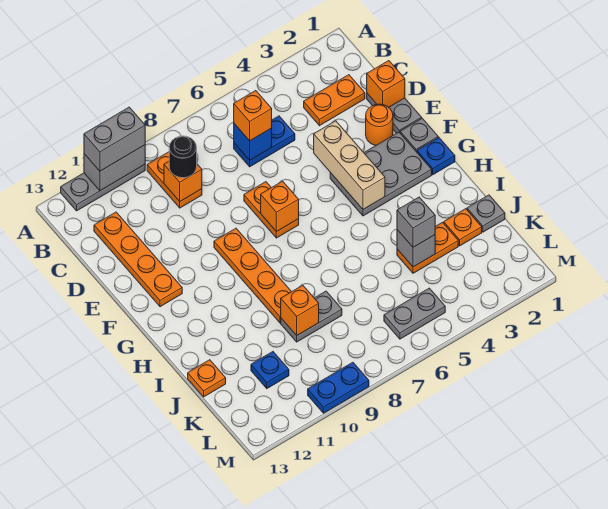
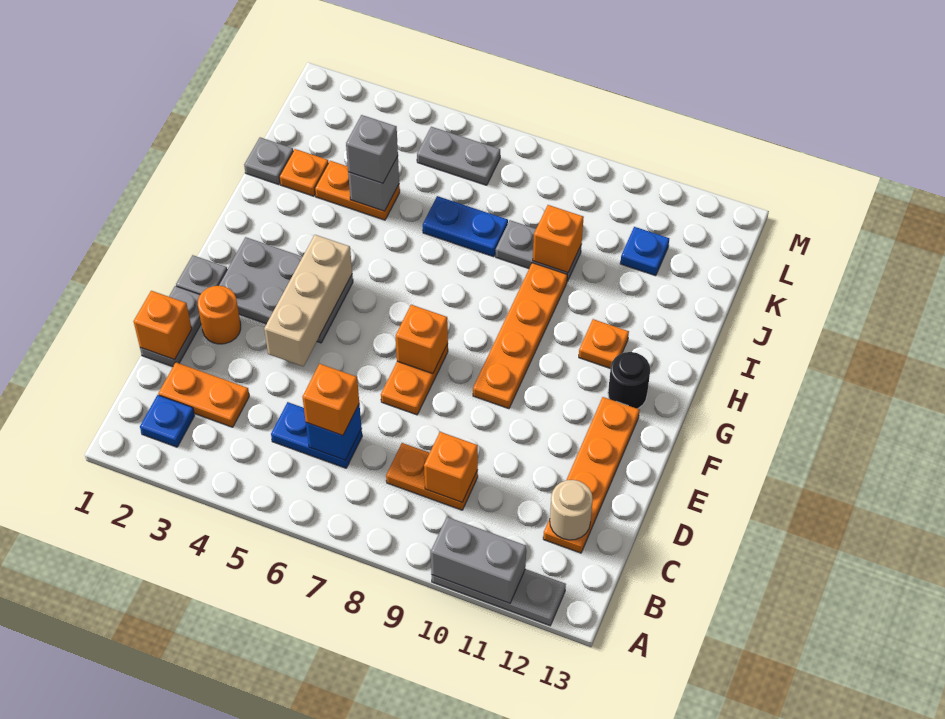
grey 1x2 brick [84,107,145,171] -> none
orange 1x2 plate [147,152,202,208] -> orange 1x2 plate turned to [386,443,478,510]
black 1x1 round brick [169,136,197,178] -> black 1x1 round brick moved to [608,352,650,409]
none -> tan 1x1 round brick [550,480,593,540]
blue 1x1 plate [417,138,455,175] -> blue 1x1 plate moved to [140,395,195,447]
orange 1x1 plate [188,360,226,397] -> orange 1x1 plate moved to [579,319,629,369]
blue 1x2 plate [308,362,369,413] -> blue 1x2 plate moved to [423,196,508,257]

